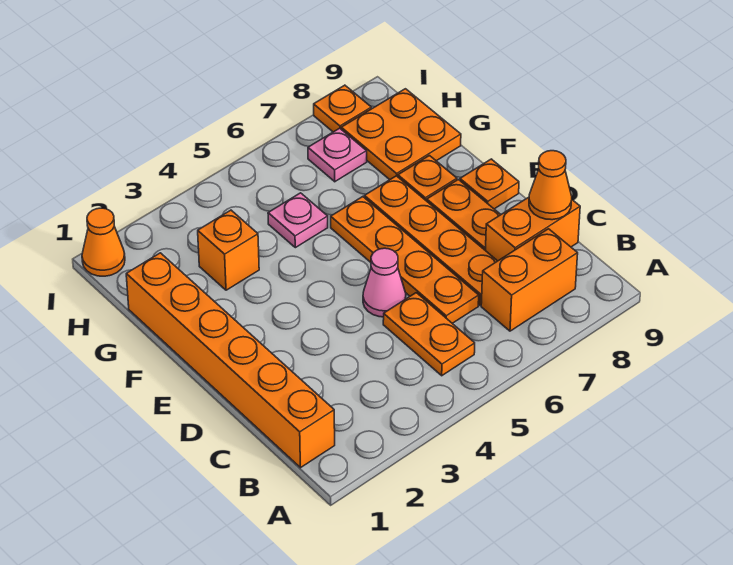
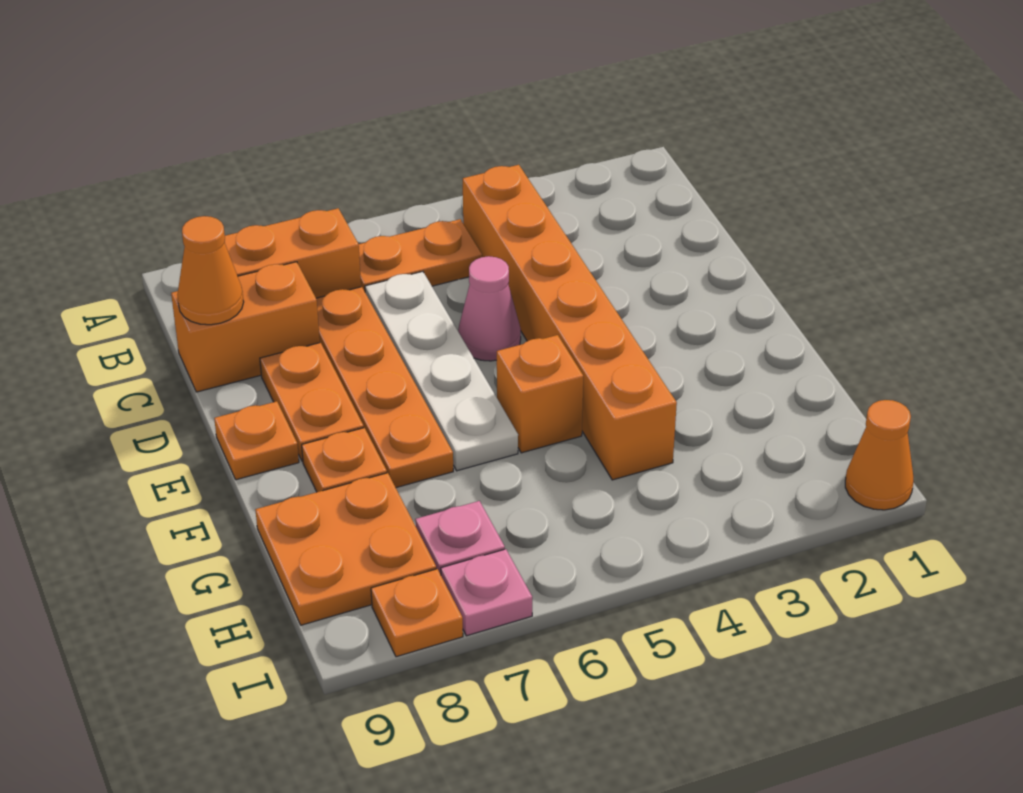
orange 1x6 brick [126,253,335,468] -> orange 1x6 brick moved to [463,165,677,480]
orange 1x2 plate [383,293,475,376] -> orange 1x2 plate turned to [359,219,482,291]
orange 1x4 plate [331,197,479,323] -> white 1x4 plate [365,271,518,471]
orange 1x1 brick [198,210,259,290] -> orange 1x1 brick moved to [497,335,583,453]
pink 1x1 plate [268,193,328,248] -> pink 1x1 plate moved to [441,549,532,636]

